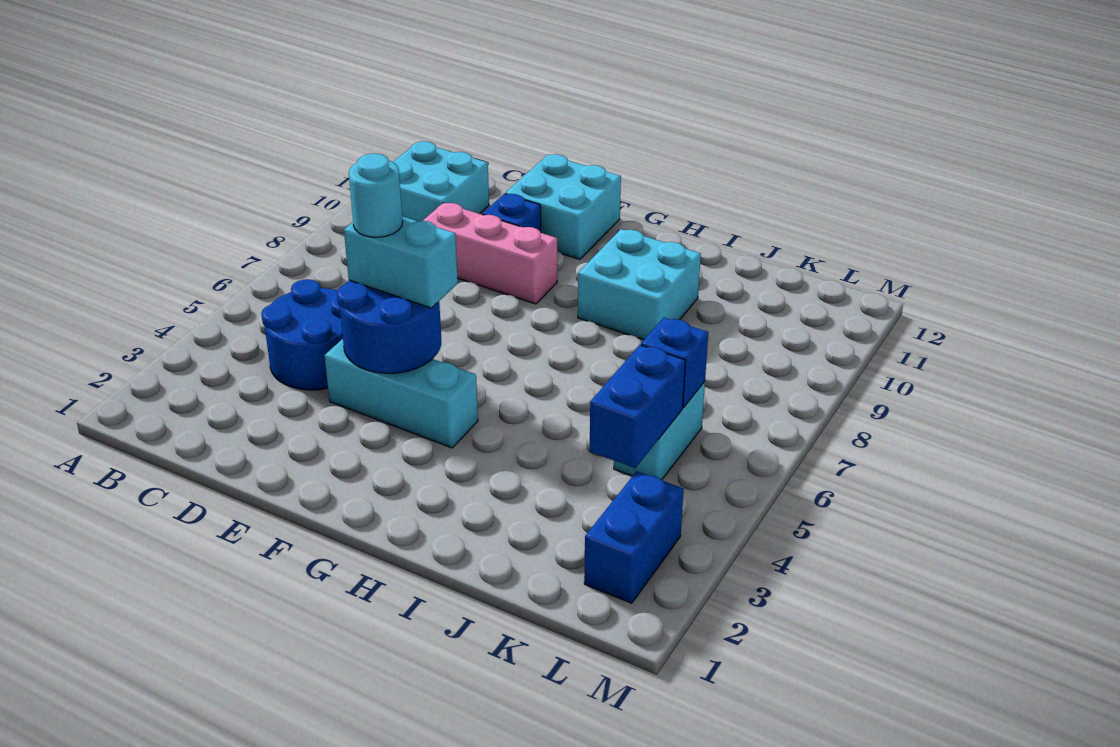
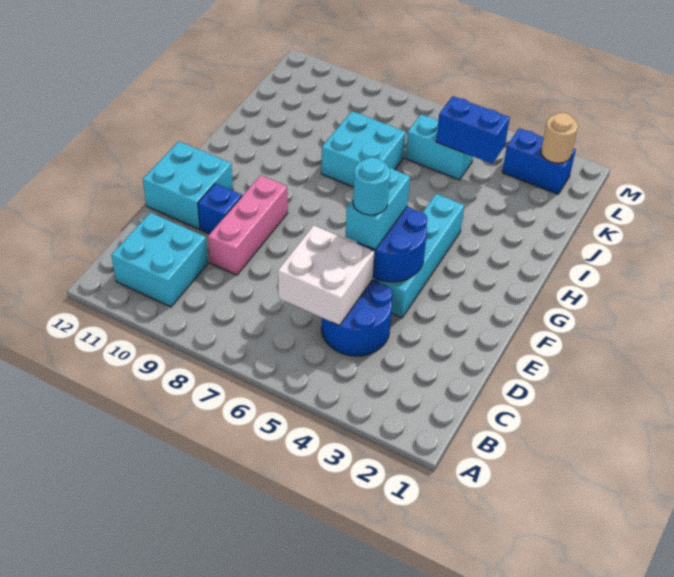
none -> white 2x2 brick [278,225,375,325]
cyan 1x3 brick [324,339,478,448] -> cyan 1x4 brick [375,194,464,318]
cyan 2x2 brick [578,229,701,340] -> cyan 2x2 brick moved to [321,111,406,187]
blue 1x1 brick [641,318,708,408] -> none
none -> tan 1x1 round brick [541,113,578,163]

